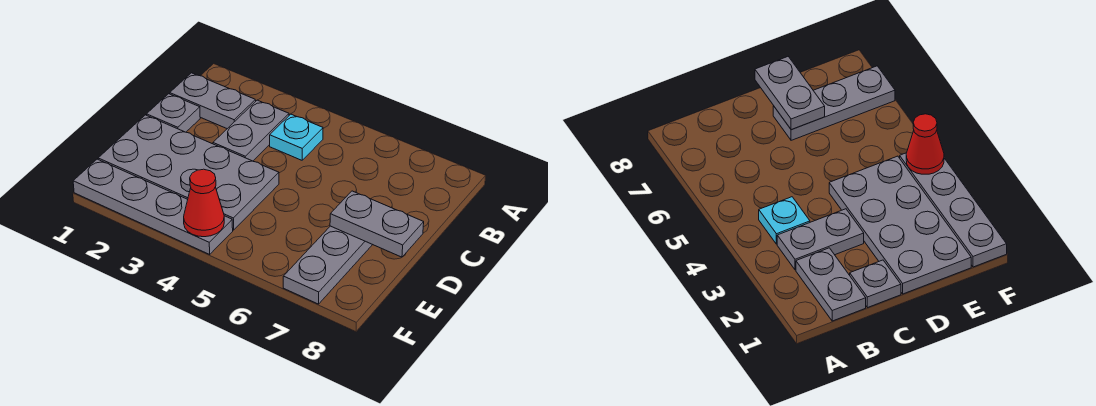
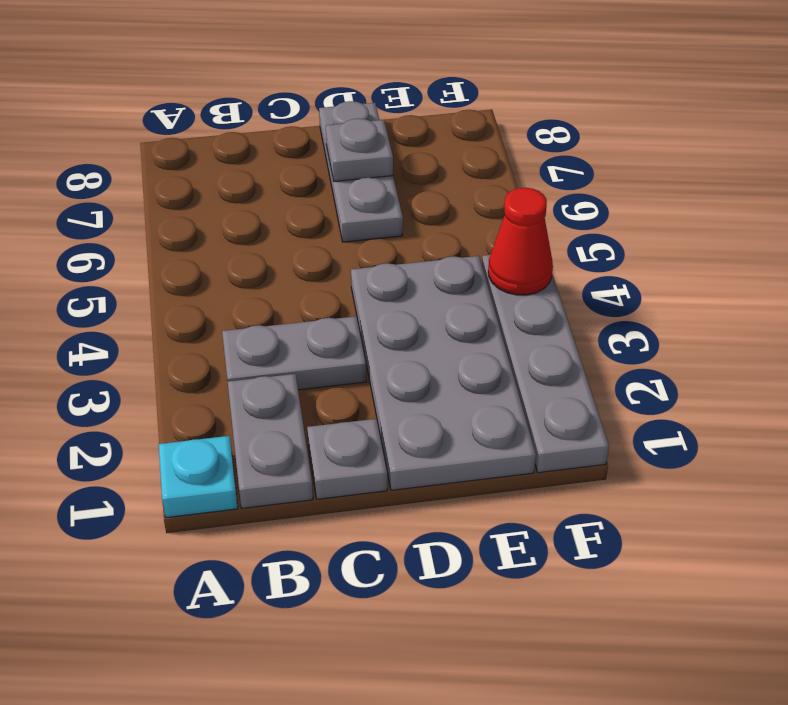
cyan 1x1 plate [270,114,323,160] -> cyan 1x1 plate moved to [159,436,238,518]
grey 1x3 plate [283,226,372,304] -> grey 1x3 plate turned to [319,101,403,242]
grey 1x2 plate [330,191,424,257] -> grey 1x1 plate [326,118,393,181]

